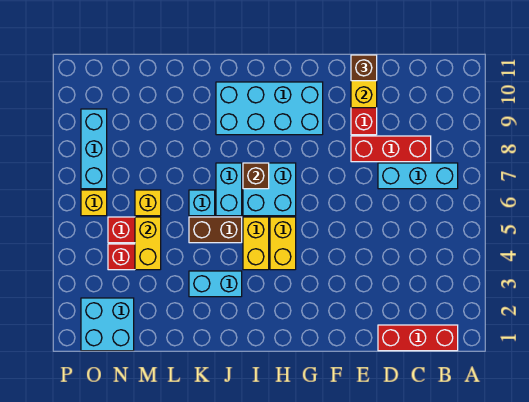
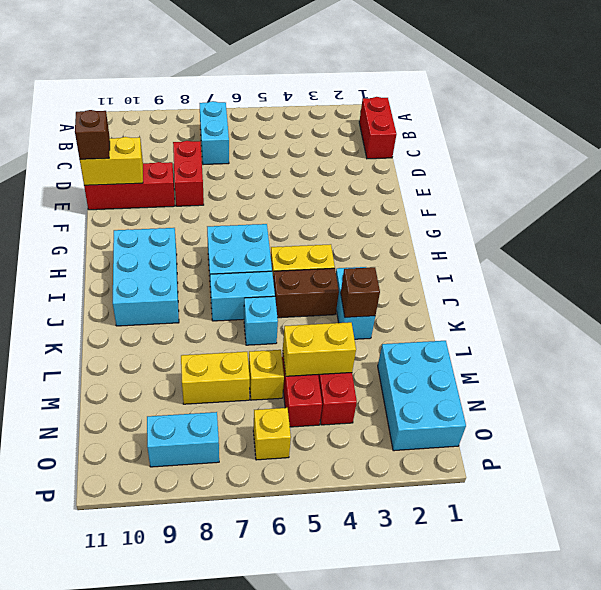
red 1x3 brick [378,325,458,351] -> red 1x2 brick [359,97,397,159]
cyan 1x3 brick [378,163,458,189] -> cyan 1x2 brick [200,101,229,165]
red 1x3 brick [351,136,431,162] -> red 1x2 brick [173,141,204,206]
cyan 2x4 brick [216,82,323,135] -> cyan 2x3 brick [113,228,179,326]
yellow 1x2 brick [270,217,296,270] -> yellow 1x2 brick moved to [181,352,250,404]
brown 1x1 brick [243,163,269,189] -> brown 1x1 brick moved to [341,267,380,317]
brown 1x2 brick [189,217,242,243] -> brown 1x2 brick turned to [273,268,339,318]
cyan 2x2 brick [81,298,134,351] -> cyan 2x3 brick [378,341,466,451]
cyan 1x3 brick [81,109,107,189] -> cyan 1x2 brick [147,412,219,467]

